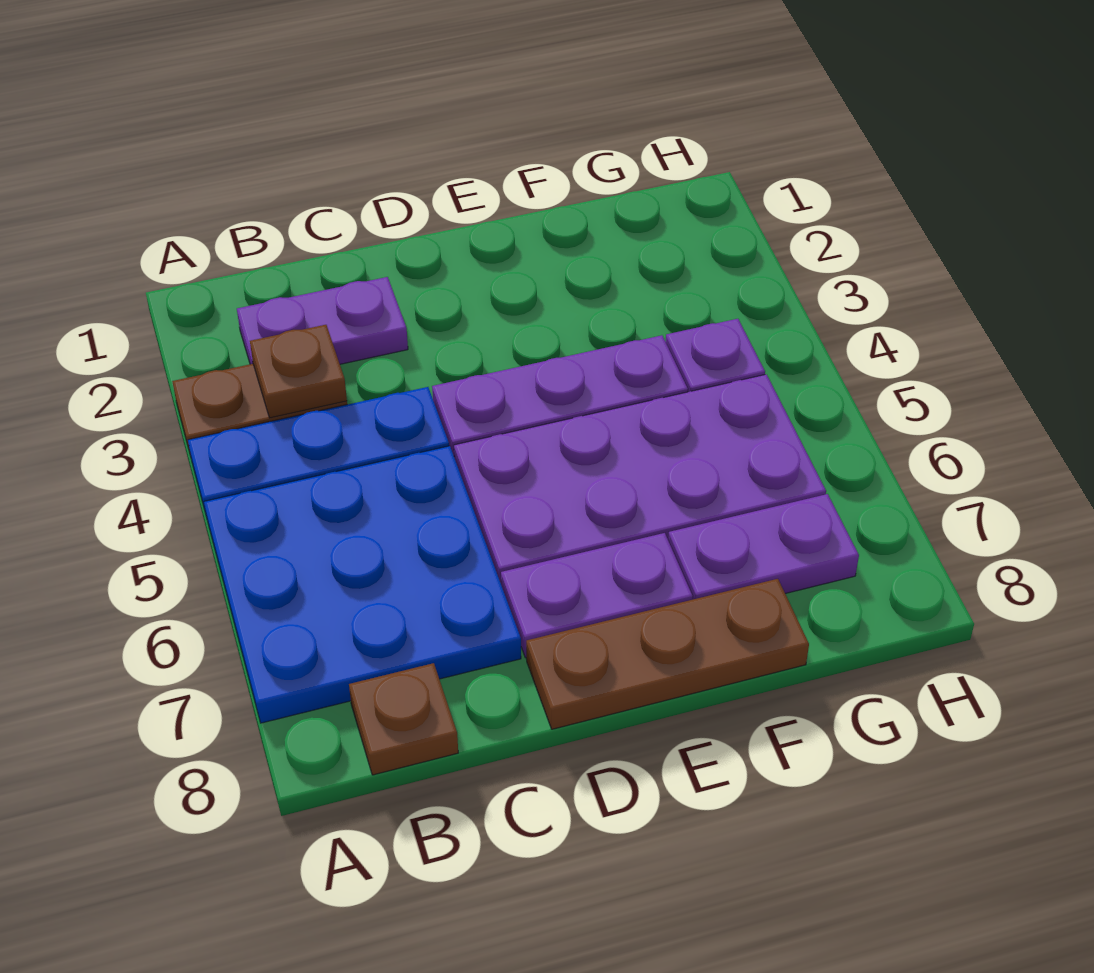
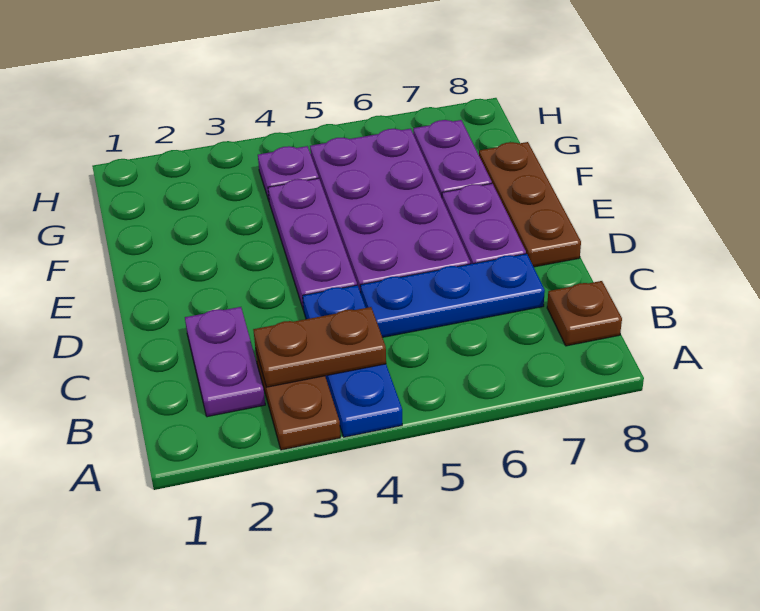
blue 3x3 plate [204,446,521,723] -> blue 1x3 plate [360,254,545,337]
brown 1x1 plate [250,325,347,418] -> brown 1x2 plate [253,307,386,387]

